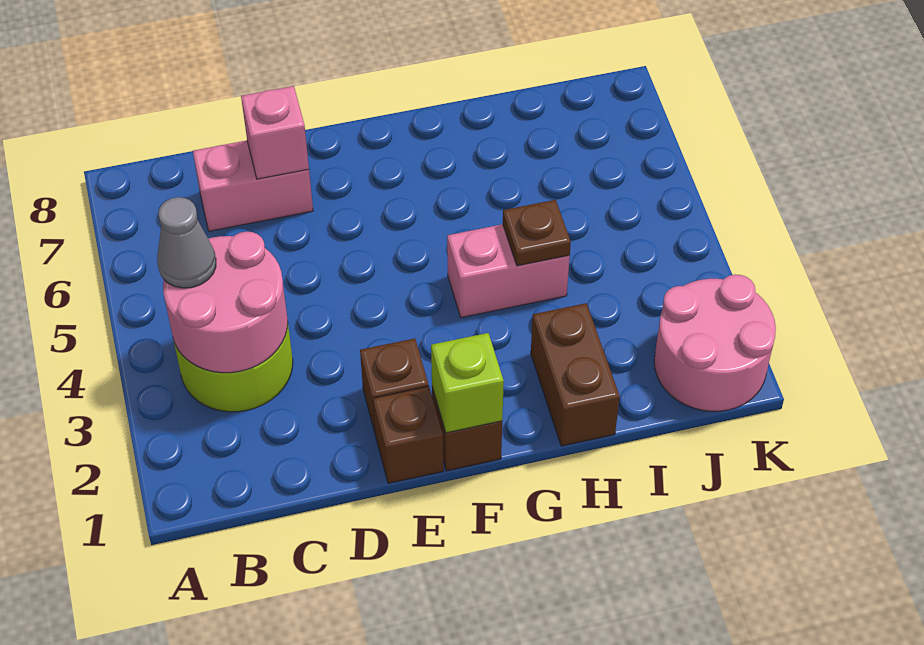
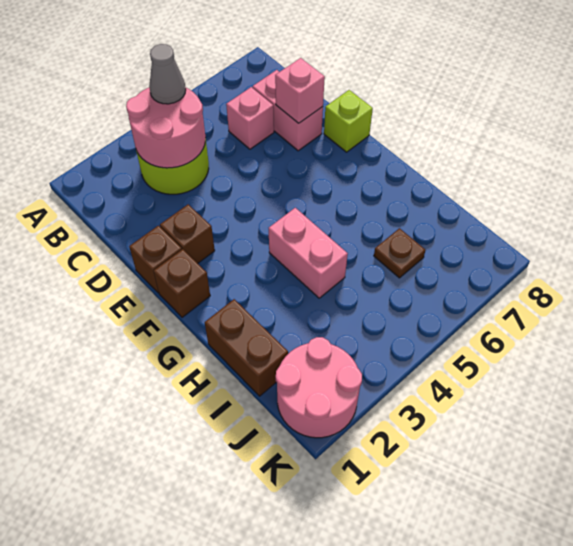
none -> pink 1x1 brick [226,87,274,149]
lime 1x1 brick [431,333,504,433] -> lime 1x1 brick moved to [324,90,373,152]
brown 1x2 brick [531,303,620,446] -> brown 1x2 brick turned to [205,299,288,396]
brown 1x1 plate [503,200,571,266] -> brown 1x1 plate moved to [374,228,425,278]

